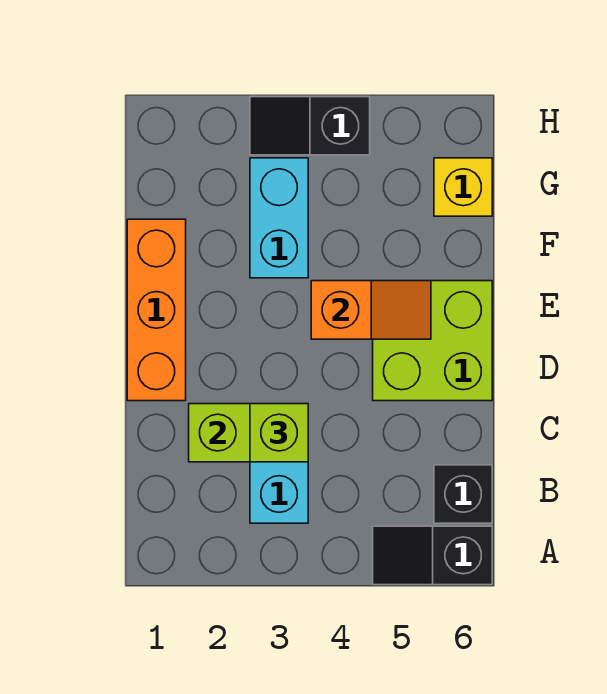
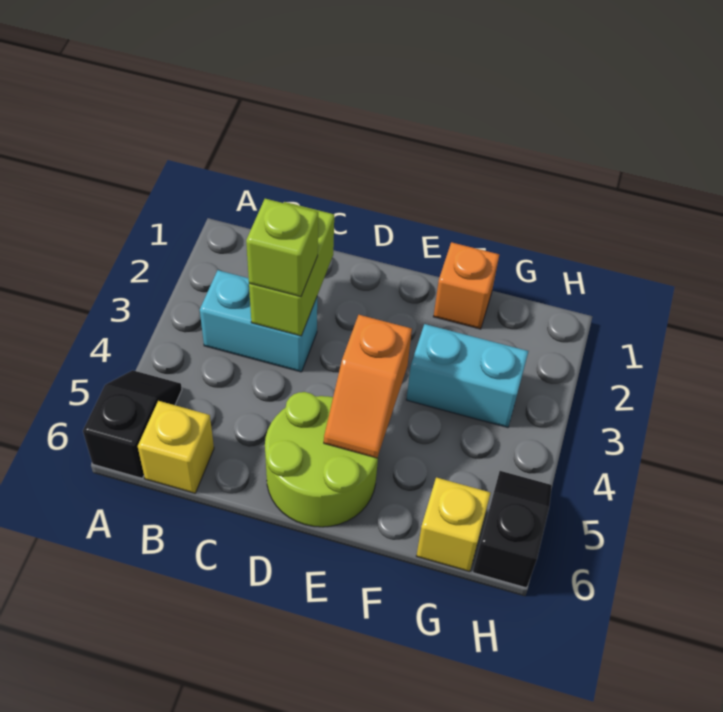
black 1x1 brick [434,465,492,523] -> yellow 1x1 brick [138,401,214,493]
orange 1x3 brick [127,219,186,401] -> orange 1x1 brick [433,242,499,329]
lime 2x2 brick [373,281,492,401] -> lime 2x2 round brick [265,392,378,527]
black 1x2 slope [250,97,370,155] -> black 1x2 slope moved to [473,471,552,588]

